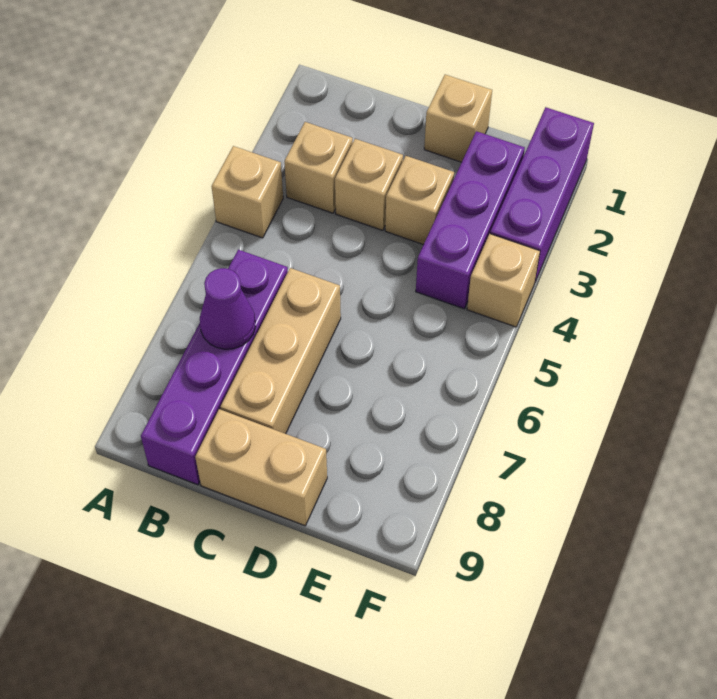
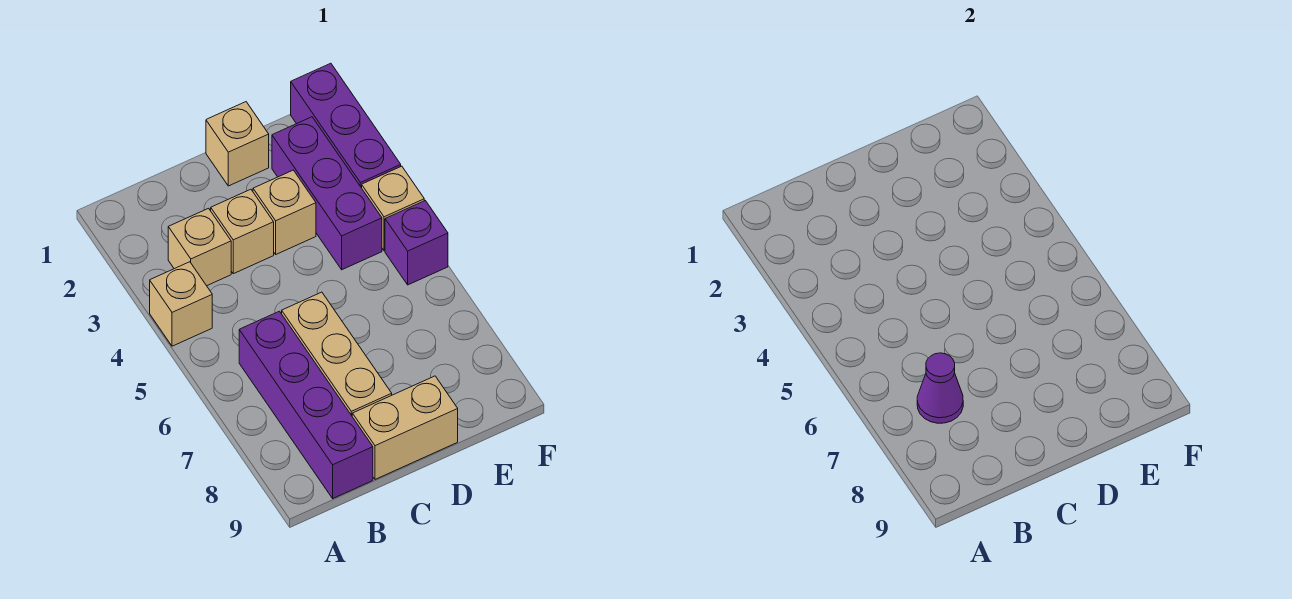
none -> purple 1x1 brick [385,201,448,285]

